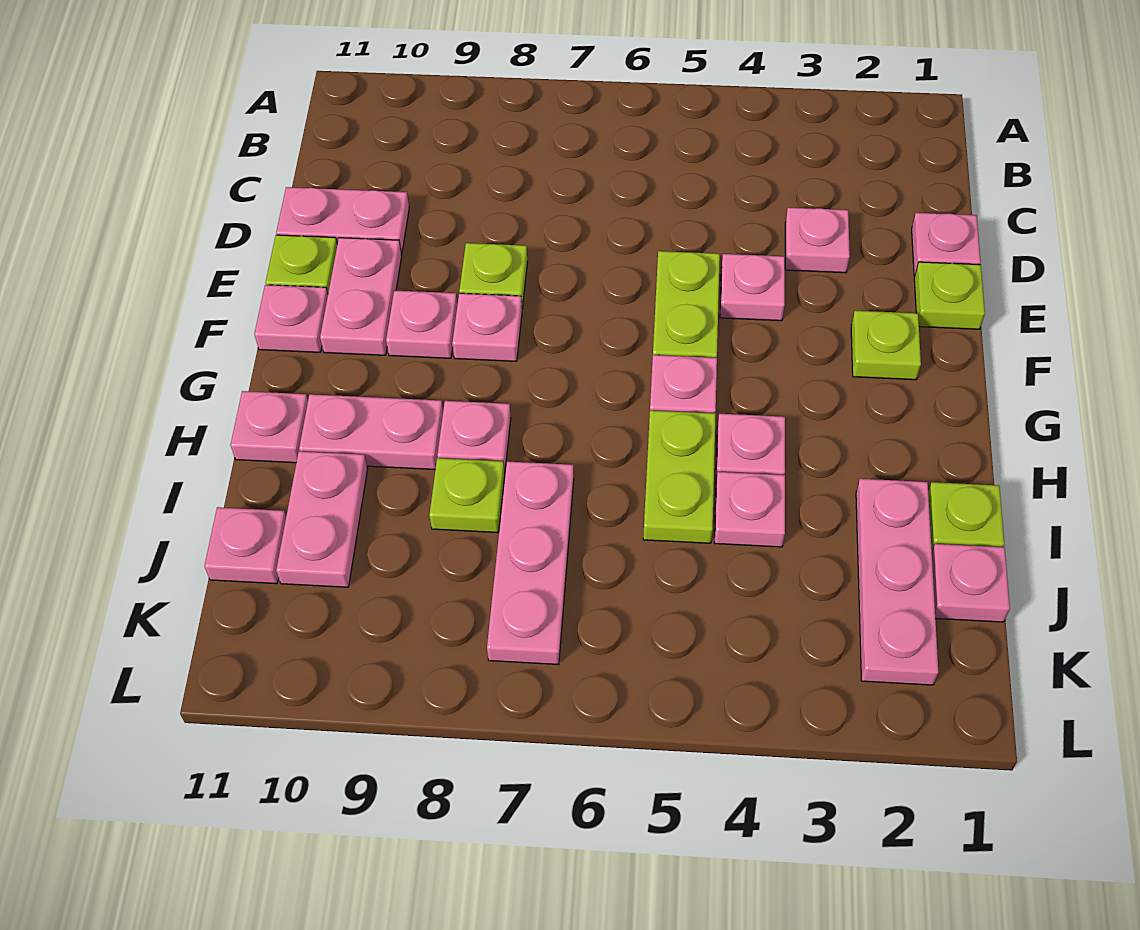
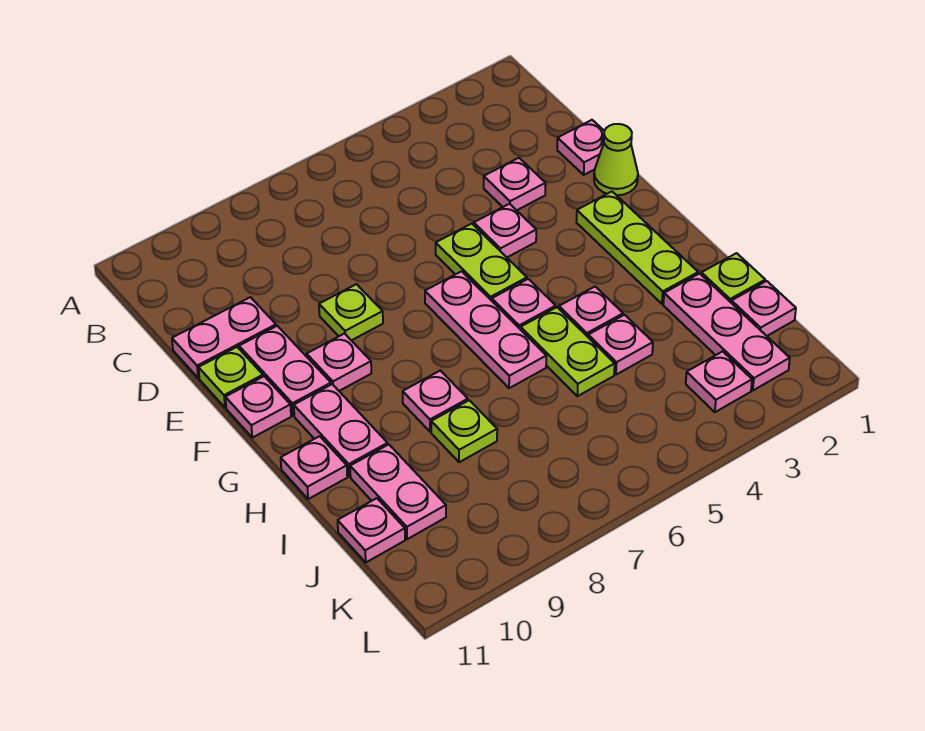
lime 1x1 plate [914,262,985,329] -> lime 1x1 cone [594,124,638,195]
lime 1x1 plate [851,311,921,380] -> lime 1x3 plate [576,192,698,304]
pink 1x1 plate [452,293,522,361] -> pink 1x1 plate moved to [686,351,752,412]
pink 1x2 plate [299,394,443,470] -> pink 1x2 plate turned to [294,384,388,476]
pink 1x3 plate [487,461,574,665] -> pink 1x3 plate moved to [425,271,546,388]

